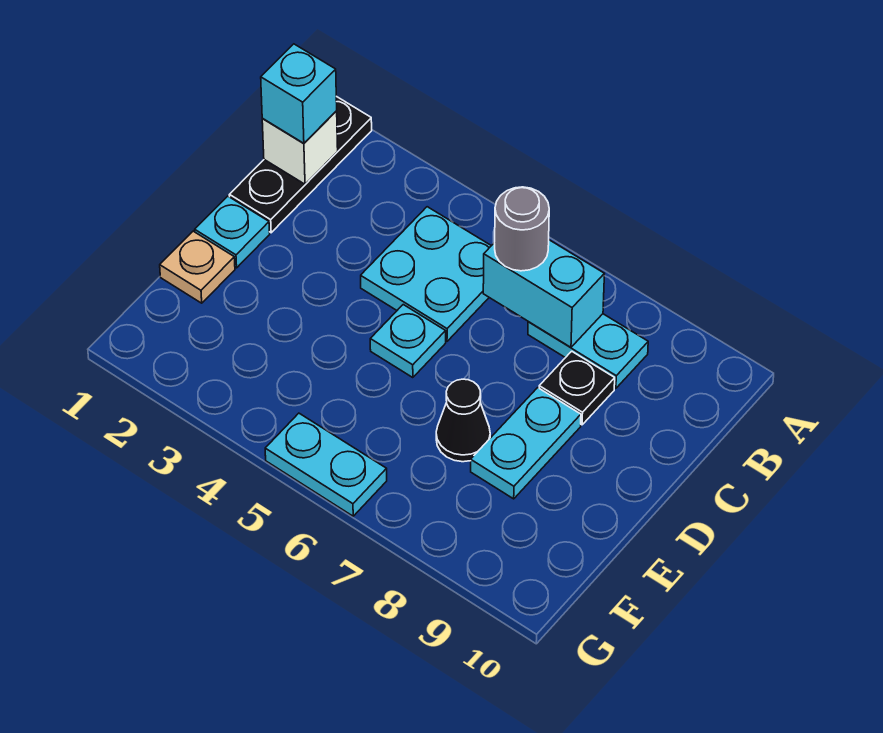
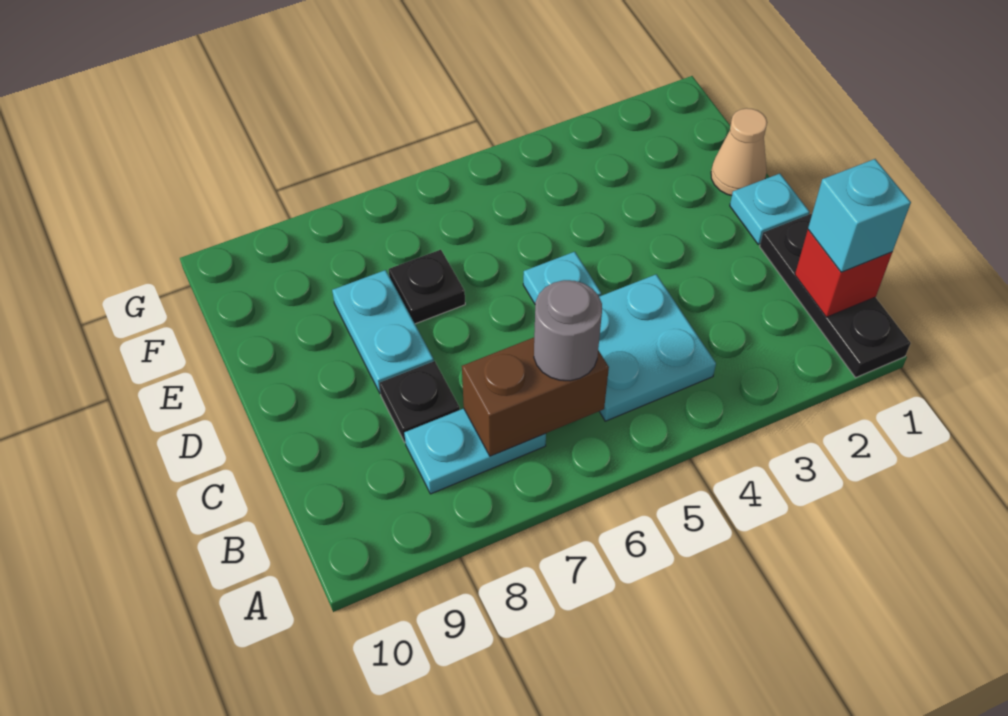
white 1x1 brick [262,111,338,184] -> red 1x1 brick [795,230,892,317]
cyan 1x2 brick [483,240,604,347] -> brown 1x2 brick [462,338,609,456]
tan 1x1 plate [160,231,235,303] -> tan 1x1 cone [711,108,767,196]
black 1x1 cone [436,379,490,462] -> black 1x1 plate [389,250,465,324]
cyan 1x2 plate [265,413,387,516] -> none

